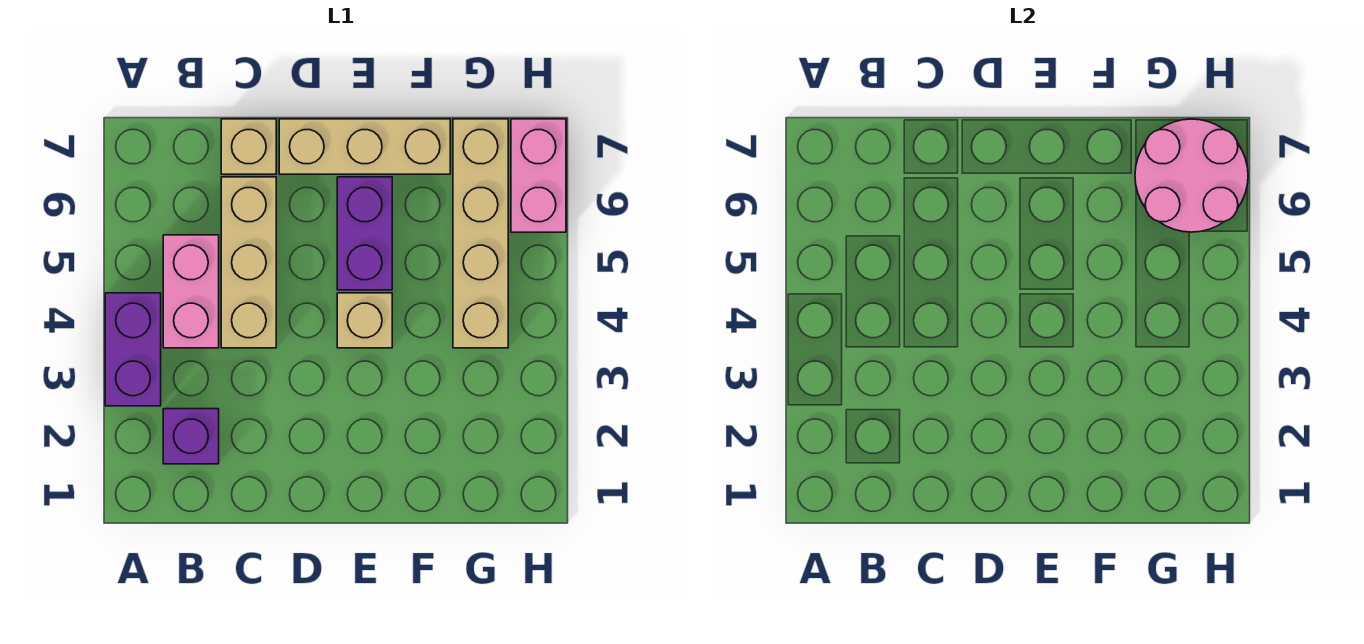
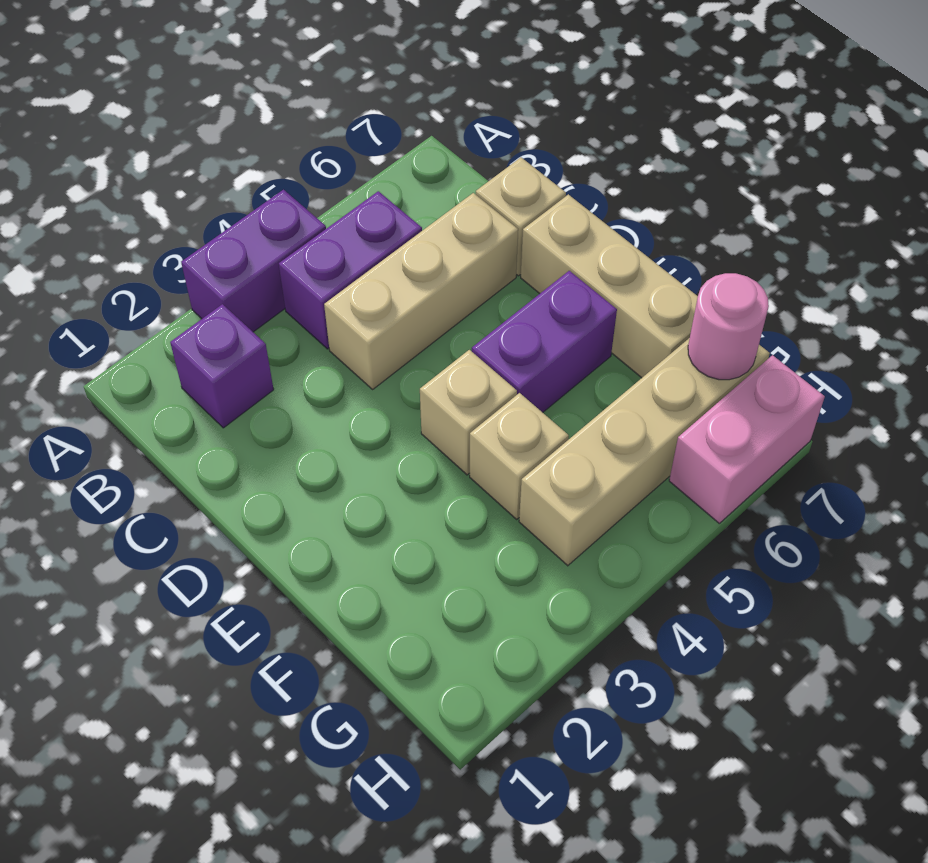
pink 1x2 brick [163,235,219,348] -> purple 1x2 brick [279,191,422,349]
none -> tan 1x1 brick [470,393,569,519]
pink 2x2 round brick [1135,119,1248,232] -> pink 1x1 round brick [688,273,769,380]

